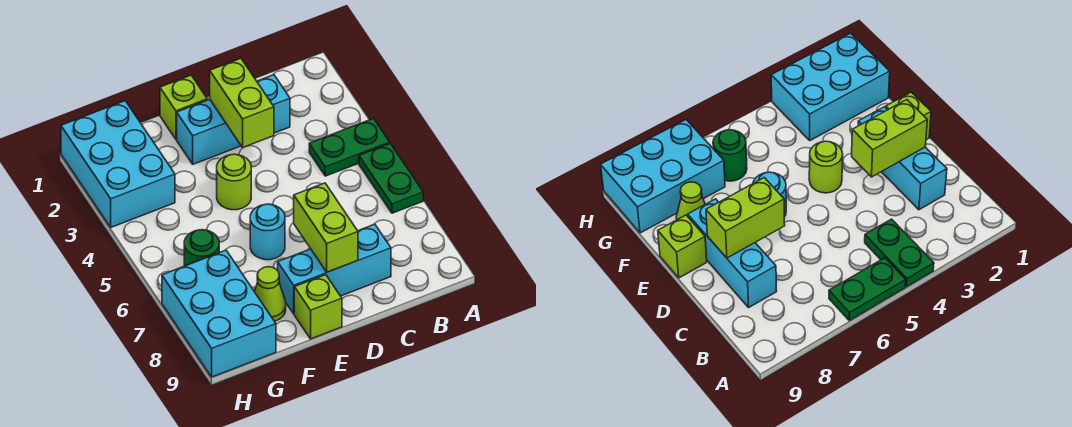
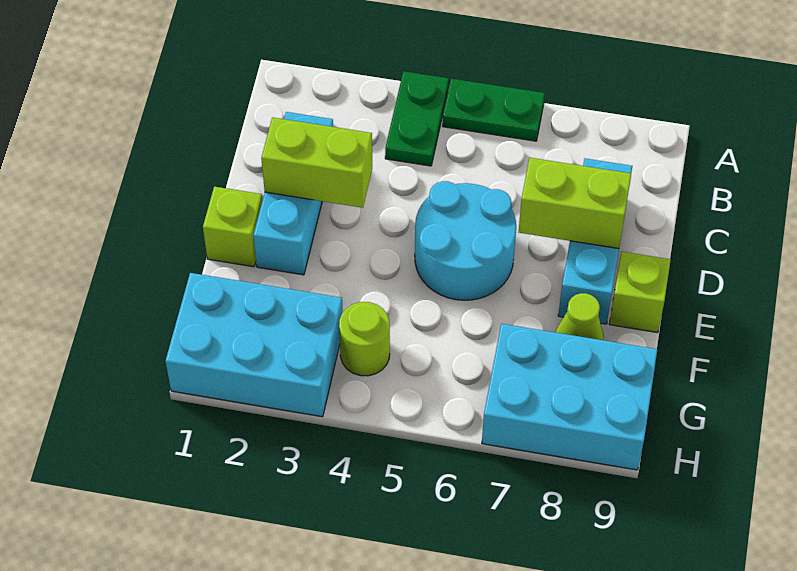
lime 1x1 round brick [217,154,251,210] -> lime 1x1 round brick moved to [339,302,390,376]
cyan 1x1 round brick [250,204,285,260] -> cyan 2x2 round brick [415,181,516,300]
green 1x1 round brick [184,230,219,266] -> none

